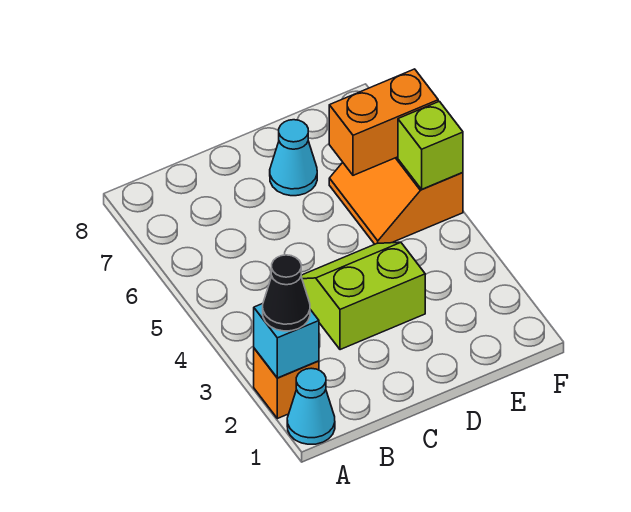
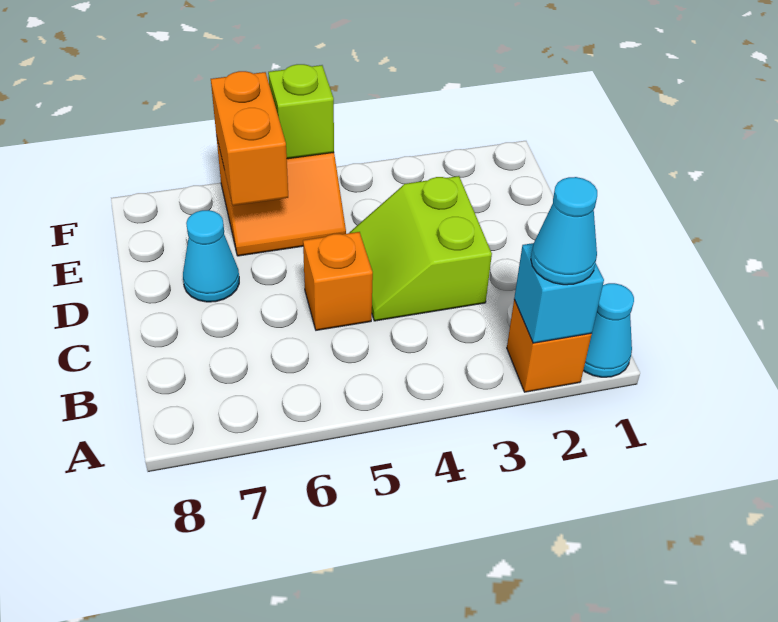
black 1x1 cone [263,255,310,331] -> cyan 1x1 cone [531,177,597,285]
none -> orange 1x1 brick [303,232,373,330]

